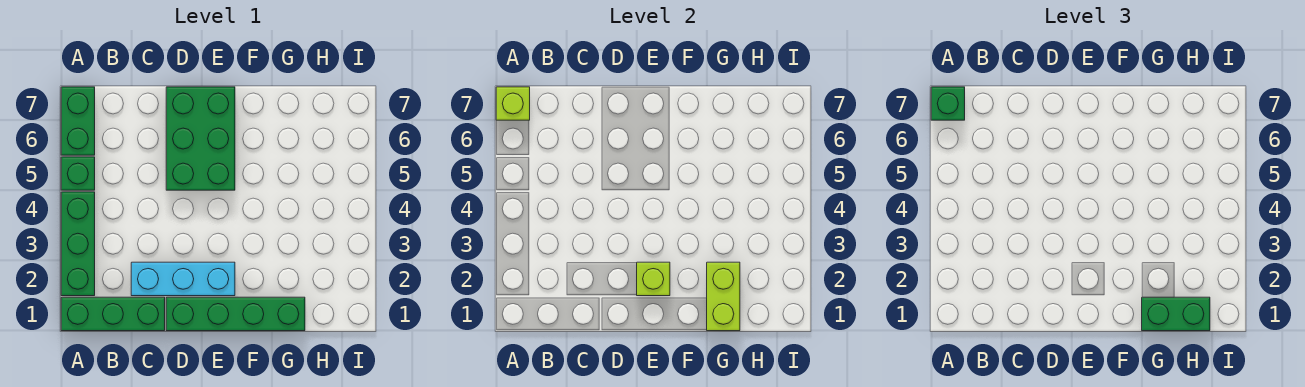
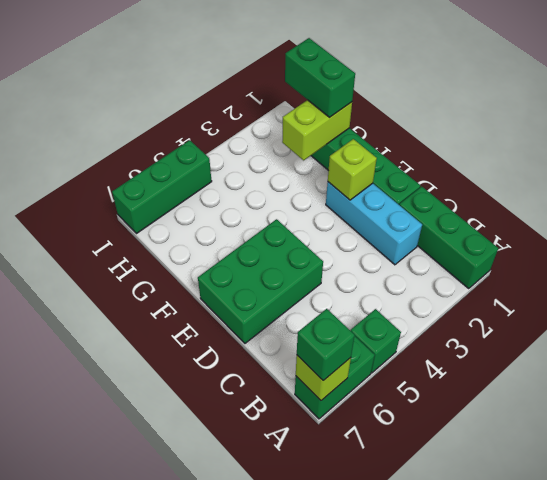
green 1x3 brick [61,192,95,296] -> green 1x3 brick moved to [112,140,212,234]

